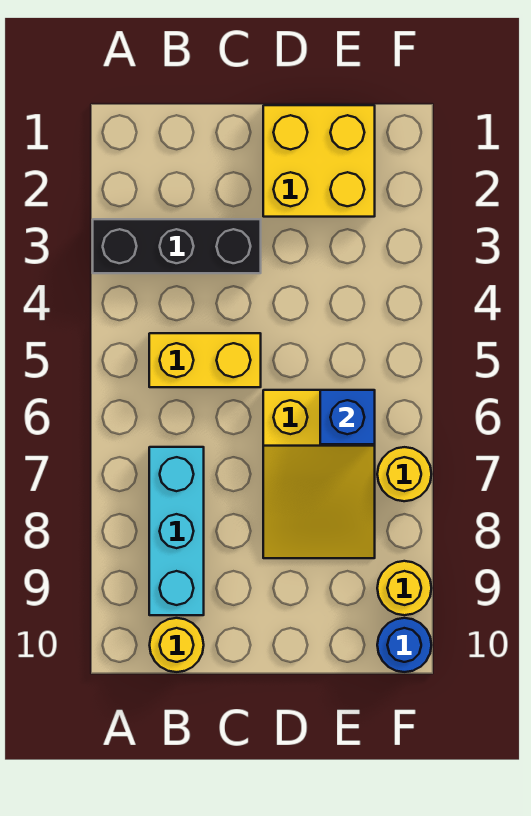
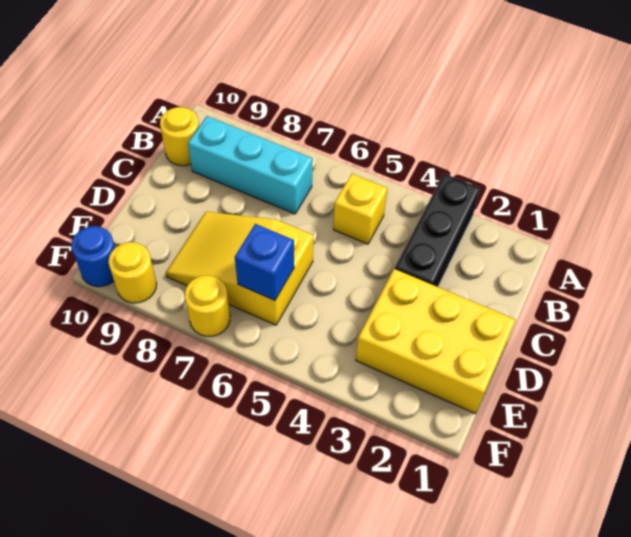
yellow 1x2 brick [149,333,261,387] -> yellow 1x1 brick [333,174,387,244]
yellow 2x2 brick [263,105,375,217] -> yellow 2x3 brick [356,269,515,414]

